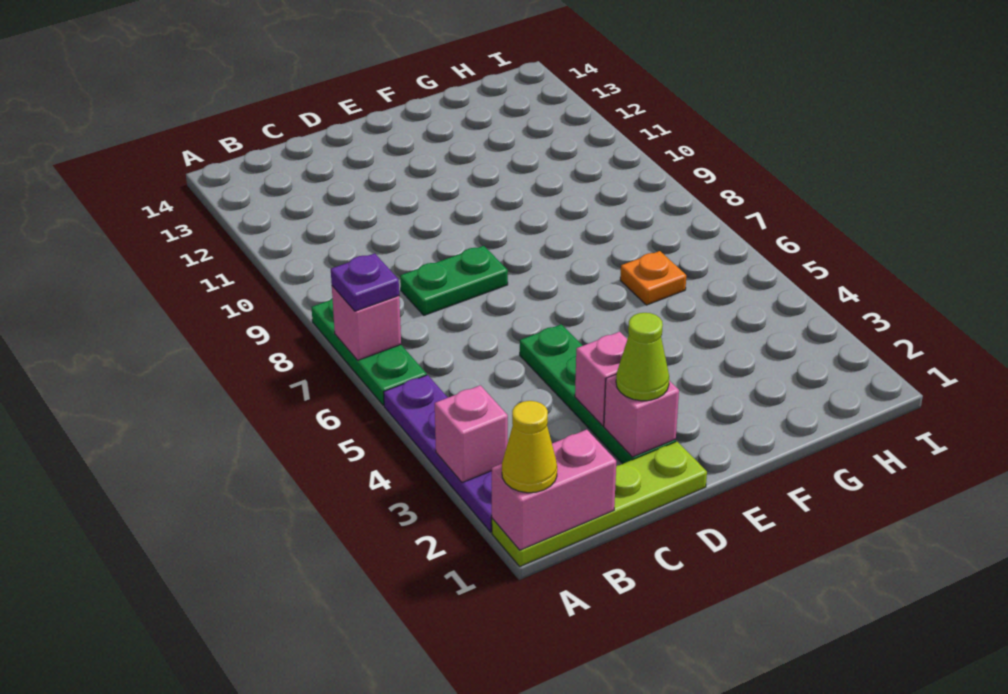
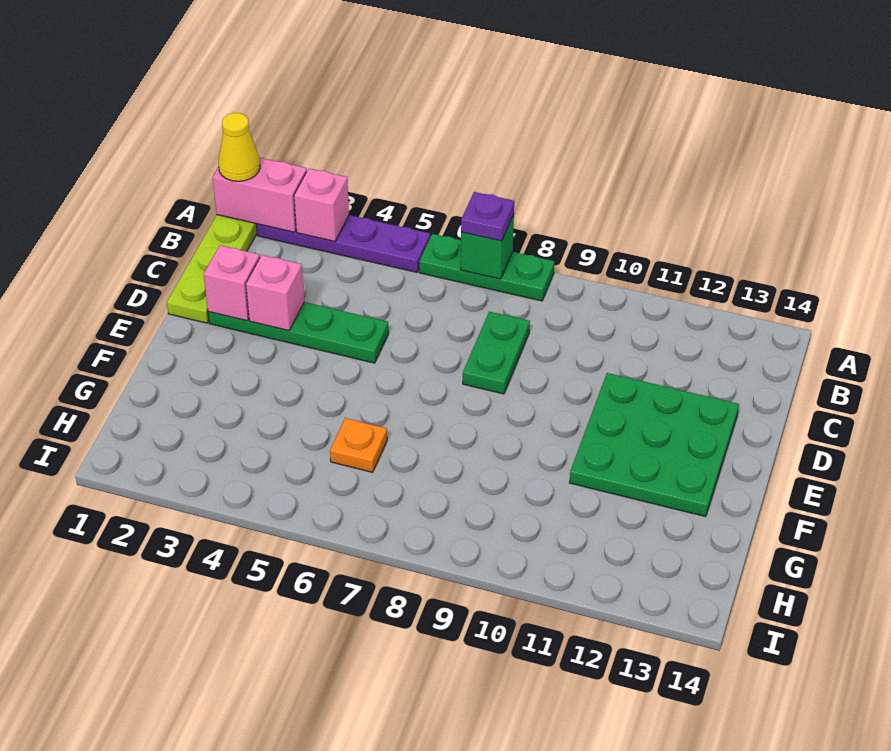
pink 1x2 brick [492,430,616,550] -> pink 1x2 brick turned to [213,158,307,232]
pink 1x1 brick [332,286,401,360] -> green 1x1 brick [461,214,514,279]
lime 1x1 cone [616,313,669,401] -> none
none -> green 3x3 plate [570,373,739,517]

